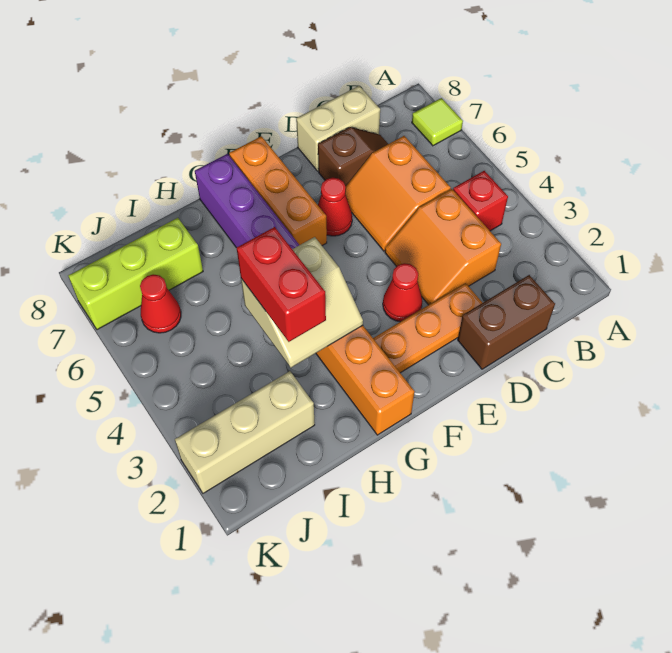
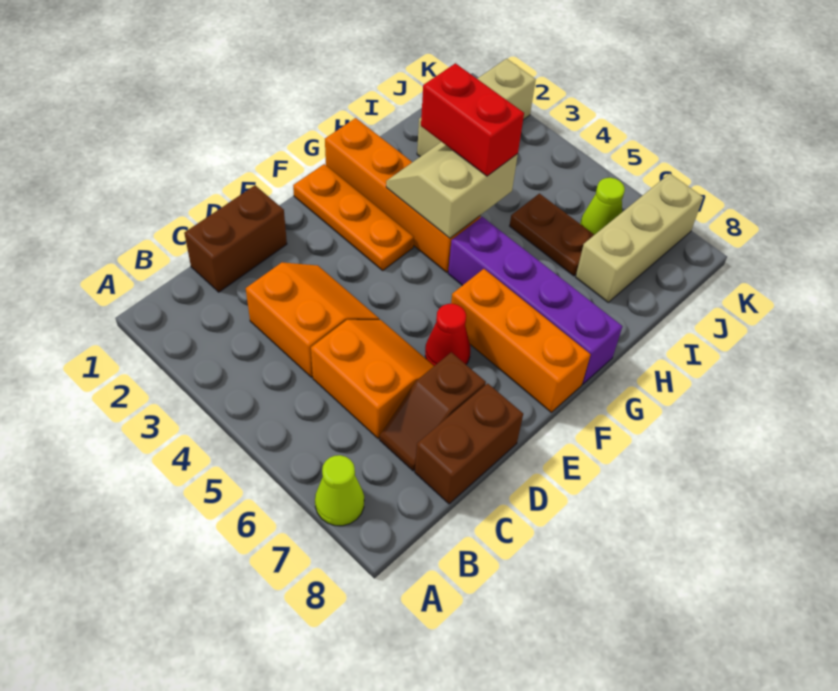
lime 1x1 tile [412,98,463,146] -> lime 1x1 cone [315,455,364,526]
red 1x1 brick [453,171,508,231] -> none
tan 1x2 brick [296,86,380,171] -> brown 1x2 brick [415,383,523,504]
orange 1x3 plate [373,283,482,373] -> orange 1x3 plate turned to [293,164,414,270]
red 1x1 cone [383,263,422,322] -> none
none -> brown 1x2 plate [510,194,594,276]
lime 1x3 brick [68,218,203,330] -> tan 1x3 brick [576,174,703,302]
red 1x1 cone [140,274,181,333] -> lime 1x1 cone [580,178,625,235]

